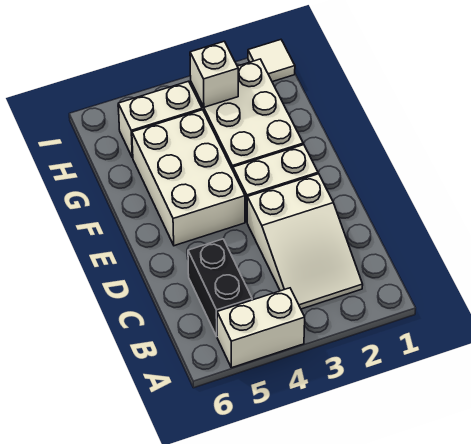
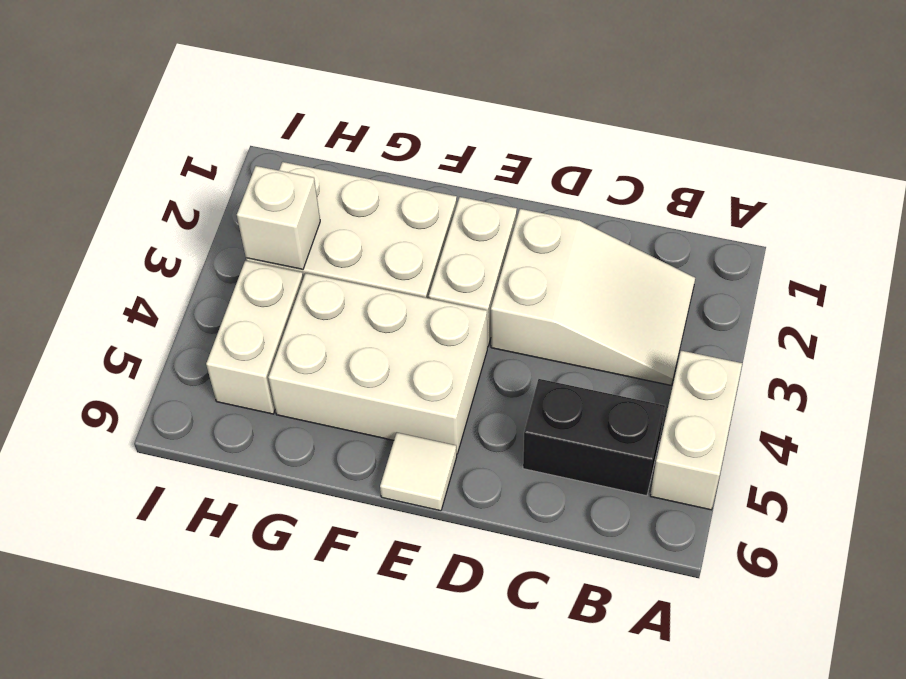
white 1x1 tile [248,40,295,82] -> white 1x1 tile moved to [380,433,457,511]

